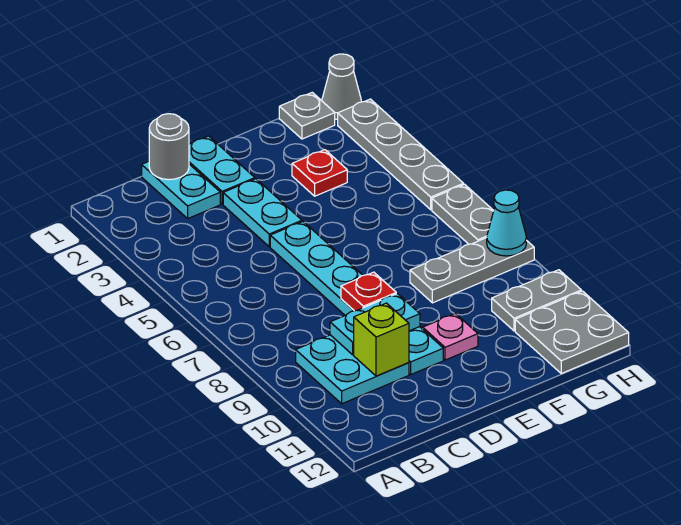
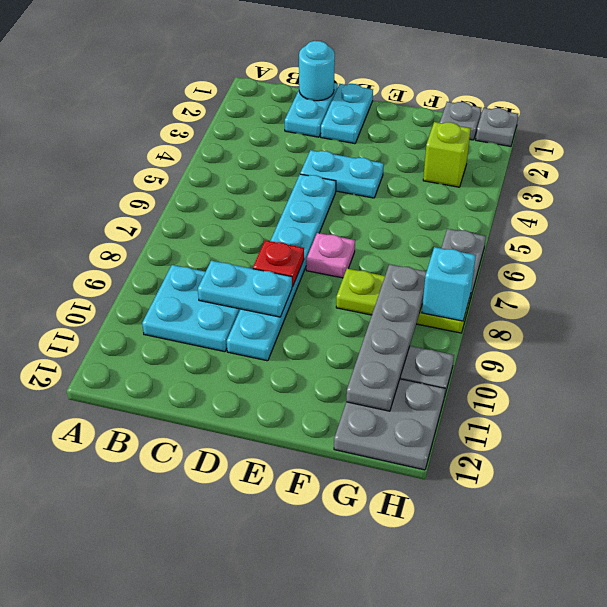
grey 1x1 round brick [149,114,189,180] -> cyan 1x1 round brick [299,41,335,101]
lime 1x1 brick [354,303,409,376] -> lime 1x1 brick moved to [423,122,471,187]
cyan 1x2 plate [223,179,302,247] -> cyan 1x2 plate turned to [300,150,384,198]
pink 1x1 plate [423,313,478,360] -> pink 1x1 plate moved to [306,233,355,278]
red 1x1 plate [292,150,347,196] -> none
grey 1x3 plate [410,238,534,303] -> lime 1x3 plate [336,269,471,333]
grey 1x1 cone [322,54,361,119] -> grey 1x1 plate [476,108,518,146]
grey 1x4 plate [338,99,464,210] -> grey 1x4 plate moved to [346,264,427,411]
cyan 1x1 cone [487,190,526,256] -> cyan 1x1 brick [422,247,476,321]

